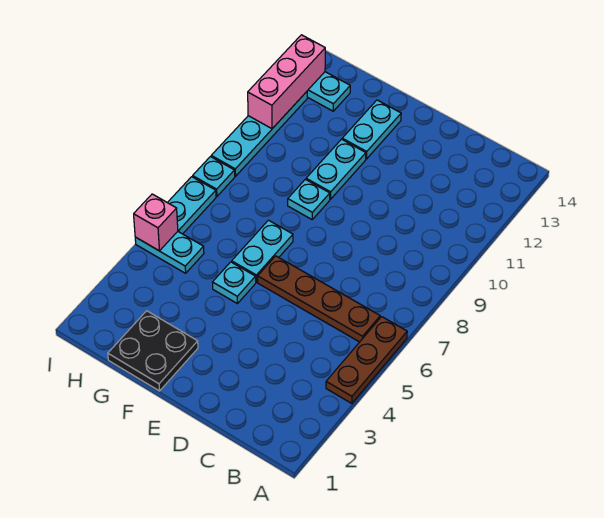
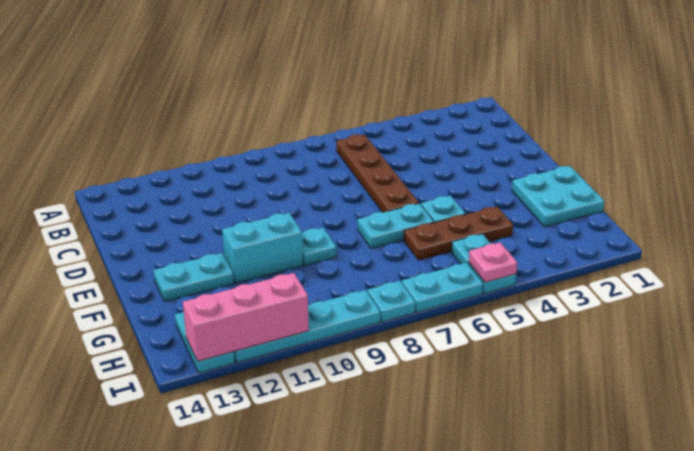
brown 1x3 plate [326,317,407,403] -> brown 1x3 plate moved to [404,207,513,260]
black 2x2 plate [108,311,198,391] -> cyan 2x2 plate [512,166,604,227]
cyan 1x2 plate [306,139,366,199] -> cyan 1x2 brick [222,213,303,283]
pink 1x1 brick [134,194,178,251] -> pink 1x1 plate [469,243,517,282]

